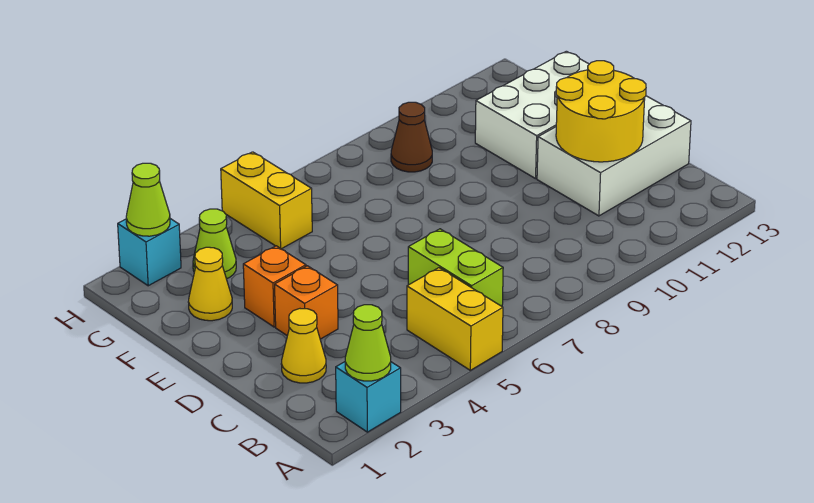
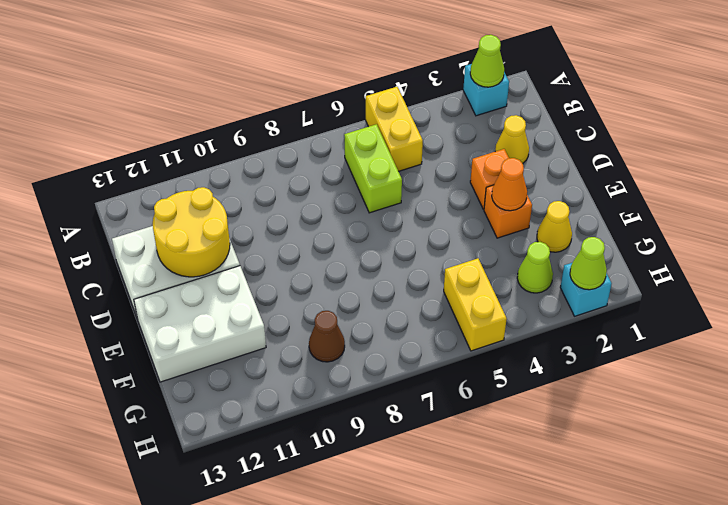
none -> orange 1x1 cone [492,158,527,211]

